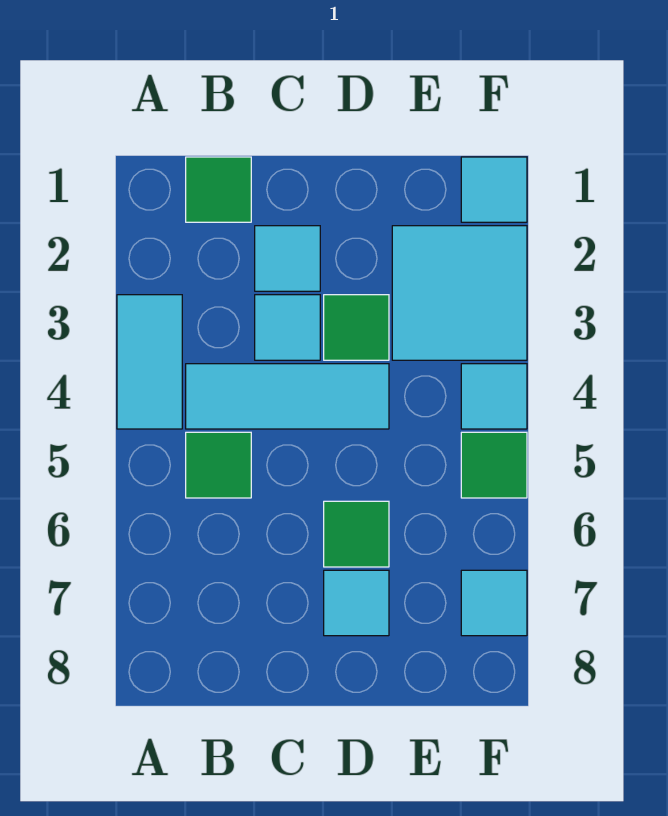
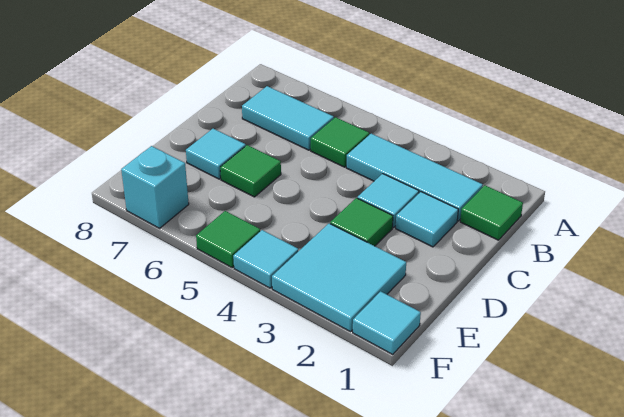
cyan 1x2 tile [117,295,182,429] -> cyan 1x2 tile moved to [242,86,334,150]
cyan 1x3 tile [186,364,389,429] -> cyan 1x3 tile turned to [346,134,483,221]
cyan 1x1 tile [461,570,527,636] -> cyan 1x1 brick [121,146,189,228]

